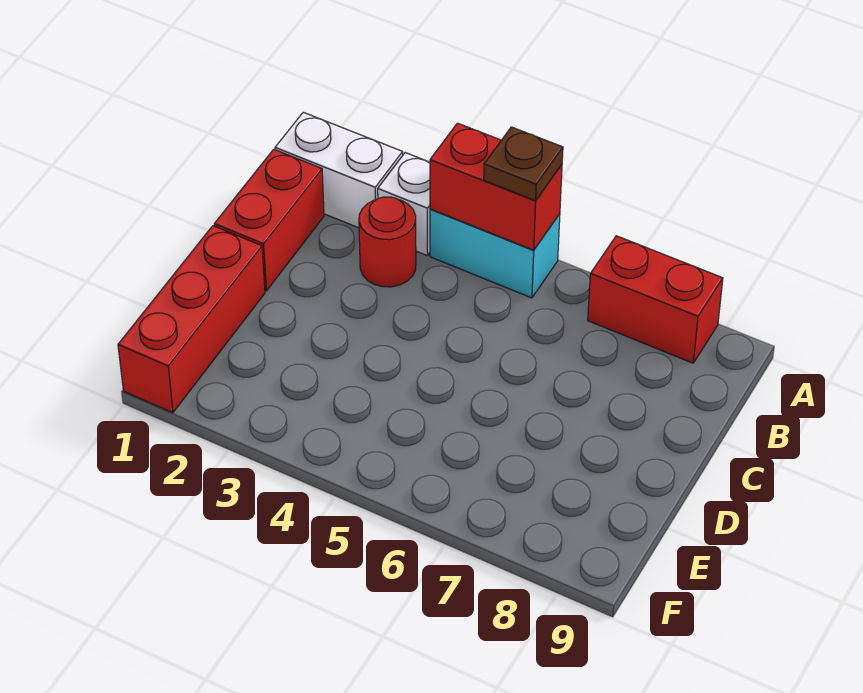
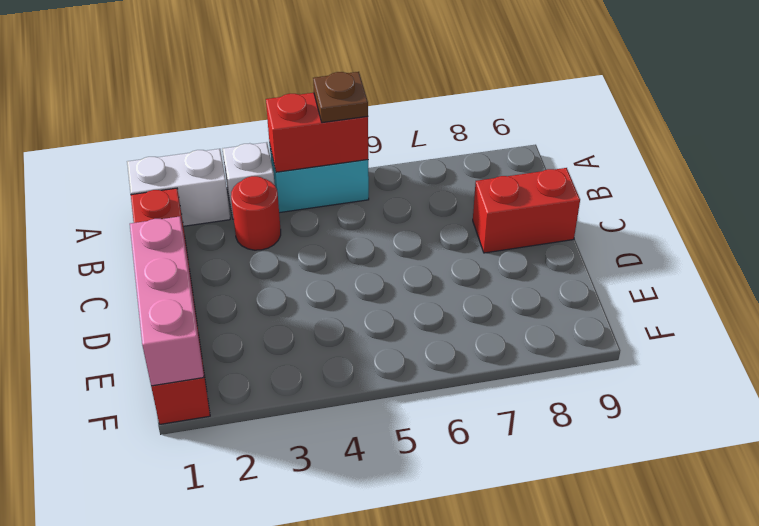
red 1x2 brick [588,236,723,363] -> red 1x2 brick moved to [473,168,580,253]
none -> pink 1x3 brick [130,216,204,386]

